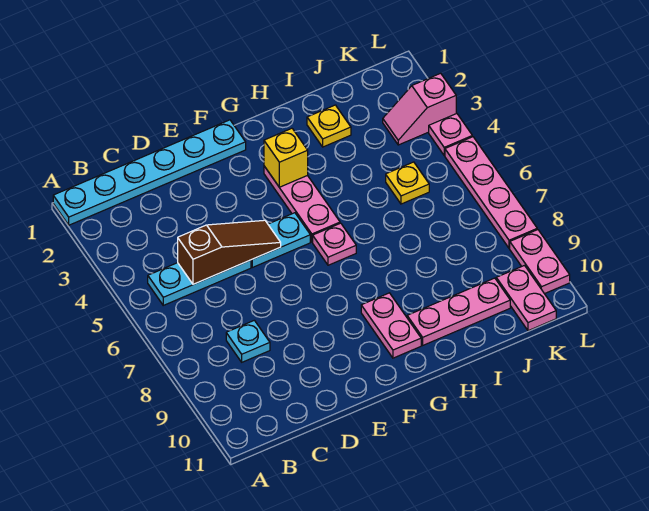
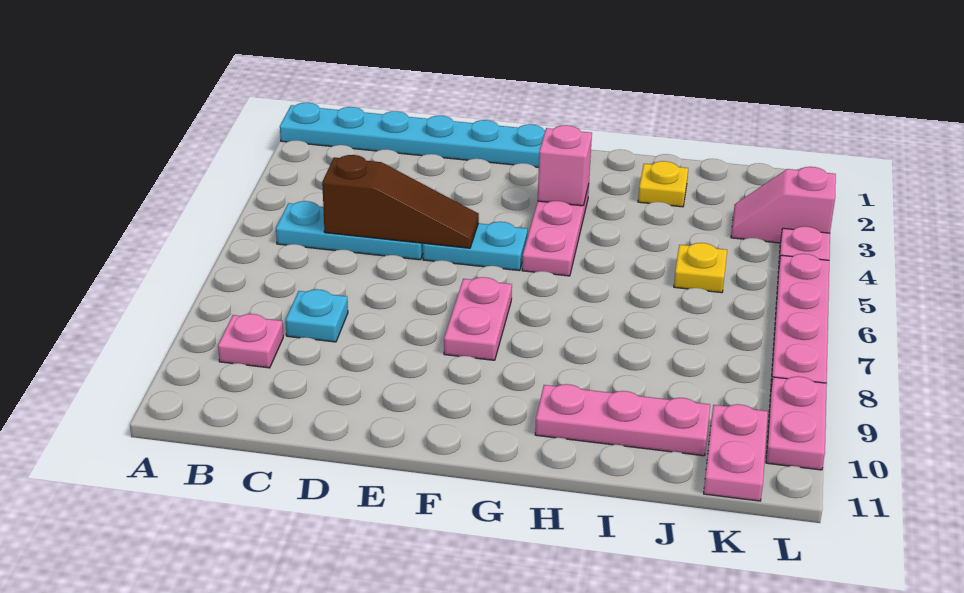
yellow 1x1 brick [264,128,308,187] -> pink 1x1 brick [538,125,592,206]
pink 1x1 plate [313,223,356,265] -> pink 1x1 plate moved to [218,314,283,368]
pink 1x2 plate [361,293,421,358] -> pink 1x2 plate moved to [444,277,512,360]

